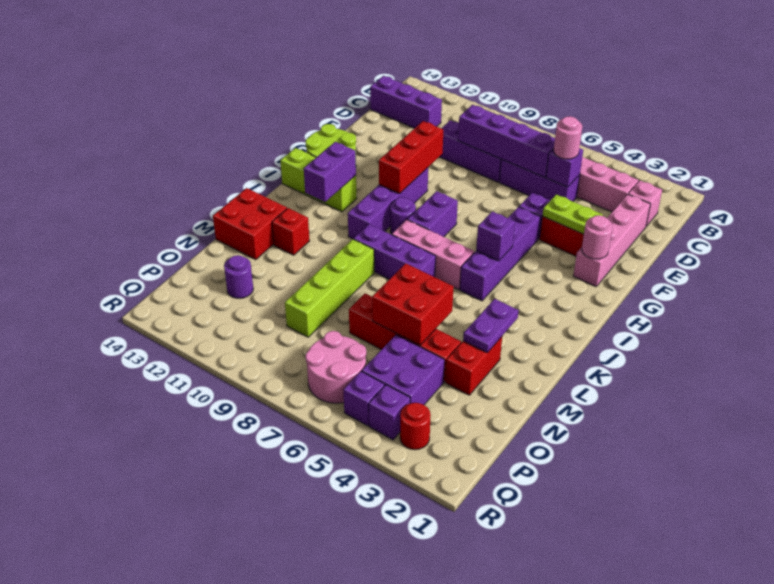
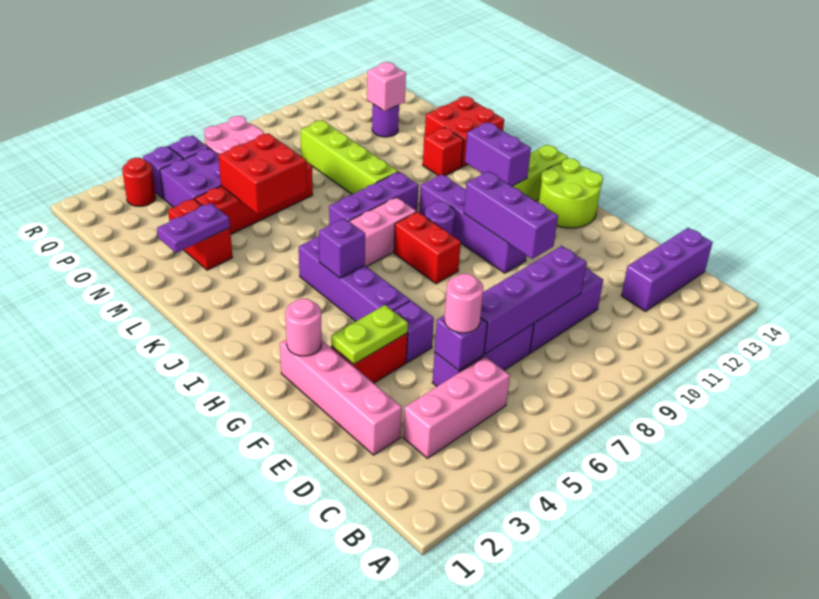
pink 1x1 brick [628,181,662,226] -> pink 1x1 brick moved to [367,62,406,111]
red 1x3 brick [379,121,443,194] -> purple 1x3 brick [464,171,558,259]
purple 1x2 brick [407,191,458,237] -> red 1x2 brick [394,212,461,284]
purple 1x2 plate [463,299,519,353] -> purple 1x2 plate turned to [157,203,230,253]

